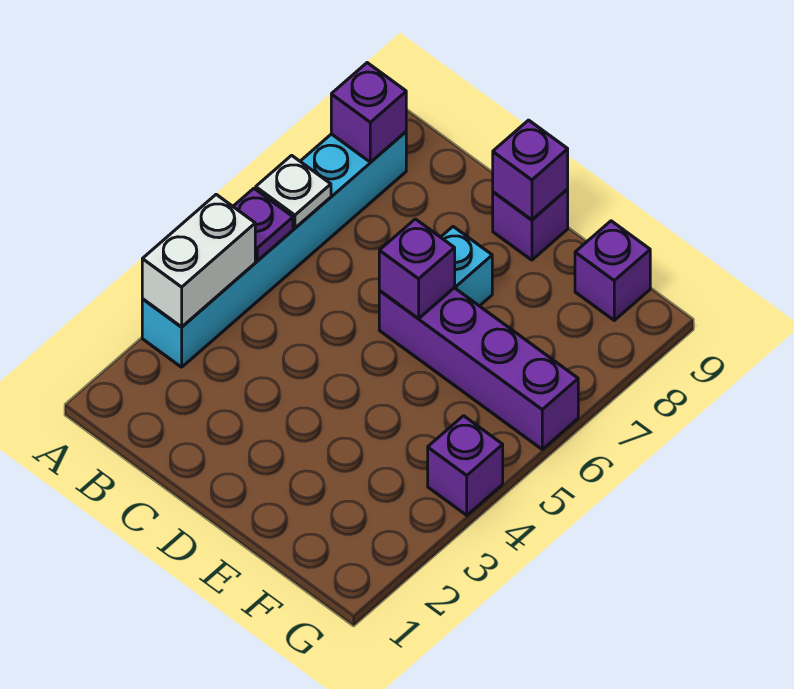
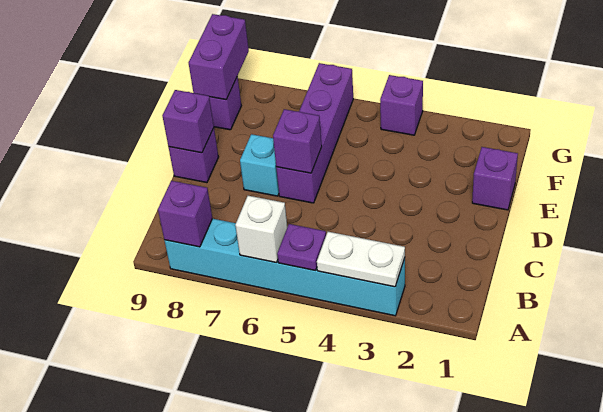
white 1x2 brick [142,195,255,327] -> white 1x2 plate [317,232,405,287]
white 1x1 plate [256,155,331,228] -> white 1x1 brick [235,196,287,263]
none -> purple 1x1 brick [472,147,518,210]
none -> purple 1x2 brick [189,14,249,100]

